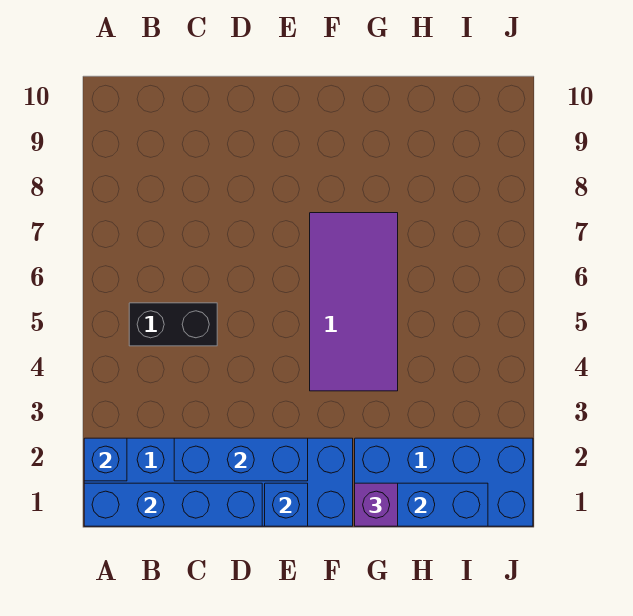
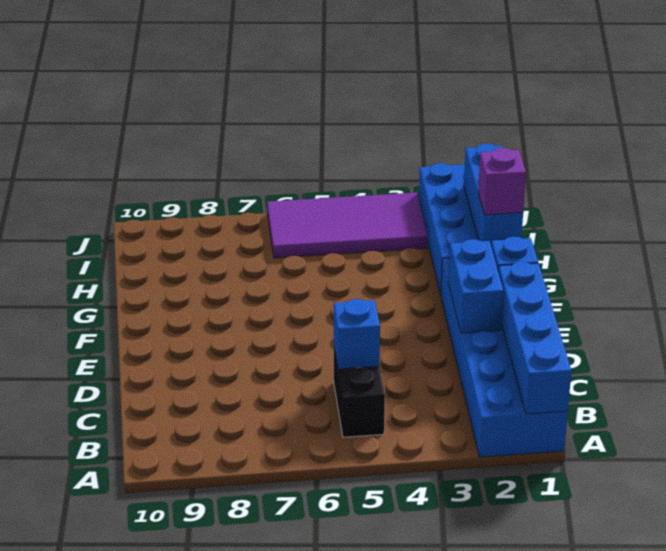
blue 1x1 brick [84,438,127,481] -> blue 1x1 brick moved to [334,299,380,369]
blue 1x3 brick [174,438,308,481] -> blue 1x2 brick [448,239,503,333]
purple 2x4 tile [310,213,398,391] -> purple 2x4 tile moved to [267,192,428,258]

